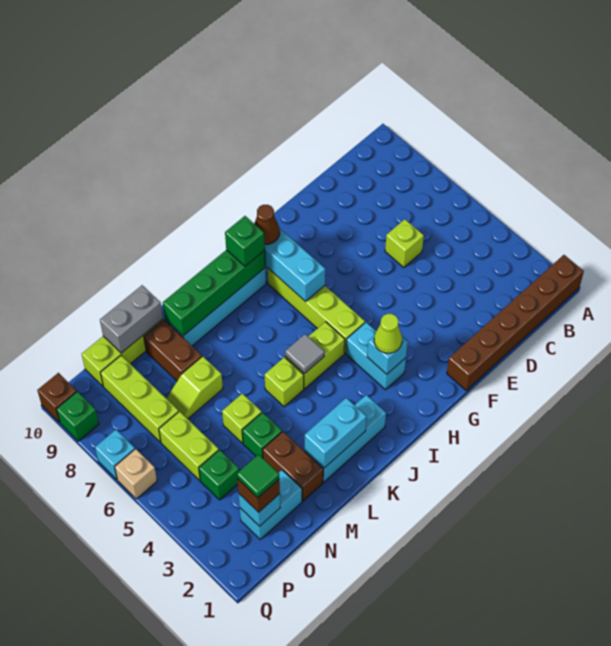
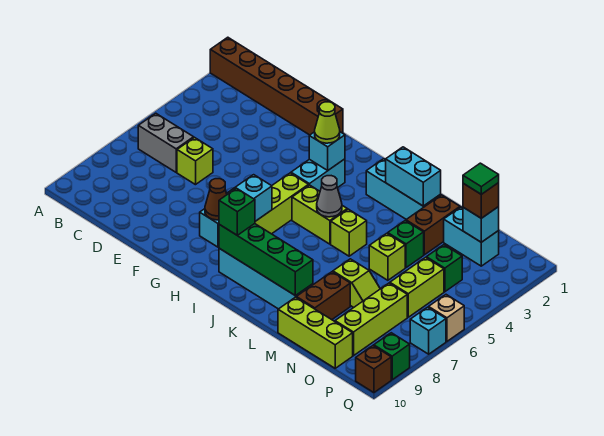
grey 1x1 tile [285,334,324,373] -> grey 1x1 cone [317,176,342,217]
grey 1x2 brick [100,285,163,353] -> grey 1x2 brick moved to [138,113,194,172]

